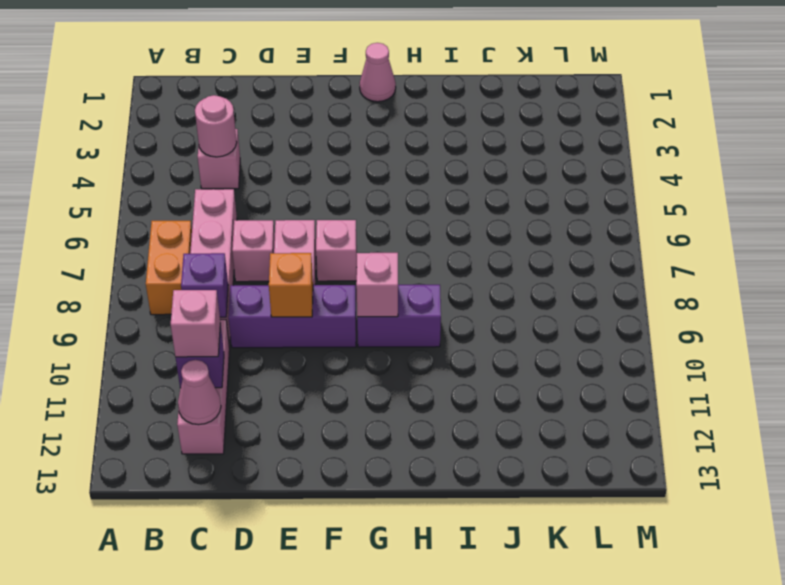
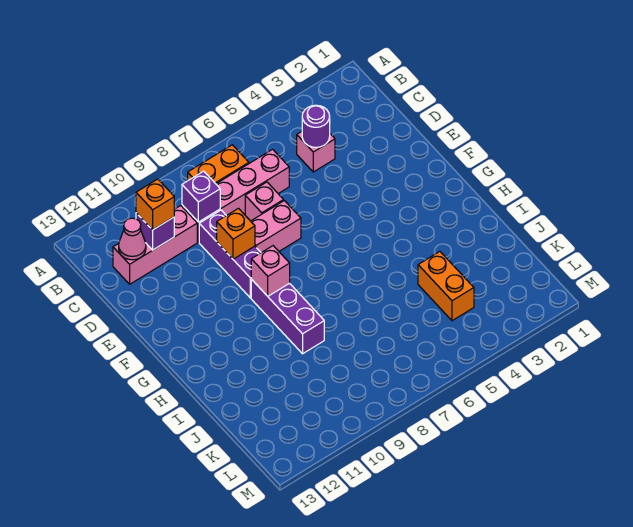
pink 1x1 round brick [195,95,237,157] -> purple 1x1 round brick [302,105,330,147]
pink 1x1 brick [171,290,220,357] -> orange 1x1 brick [136,179,174,230]
pink 1x1 brick [316,220,357,281] -> none
pink 1x1 cone [360,43,396,102] -> none
purple 1x2 brick [357,285,441,347] -> purple 1x3 brick [251,279,324,354]
none -> orange 1x2 brick [418,252,474,321]

